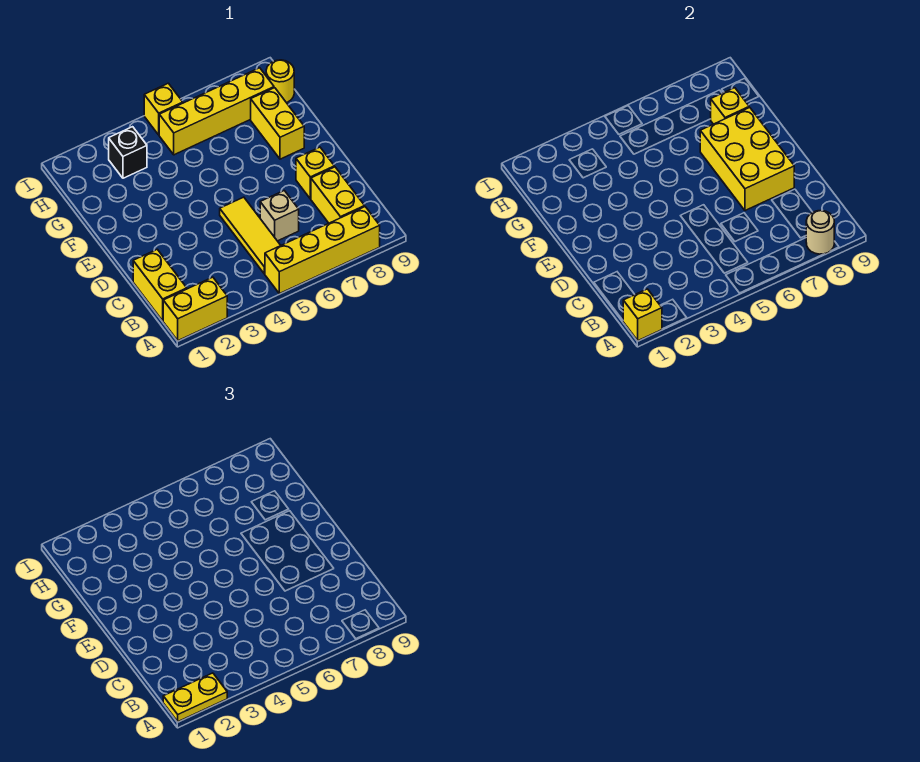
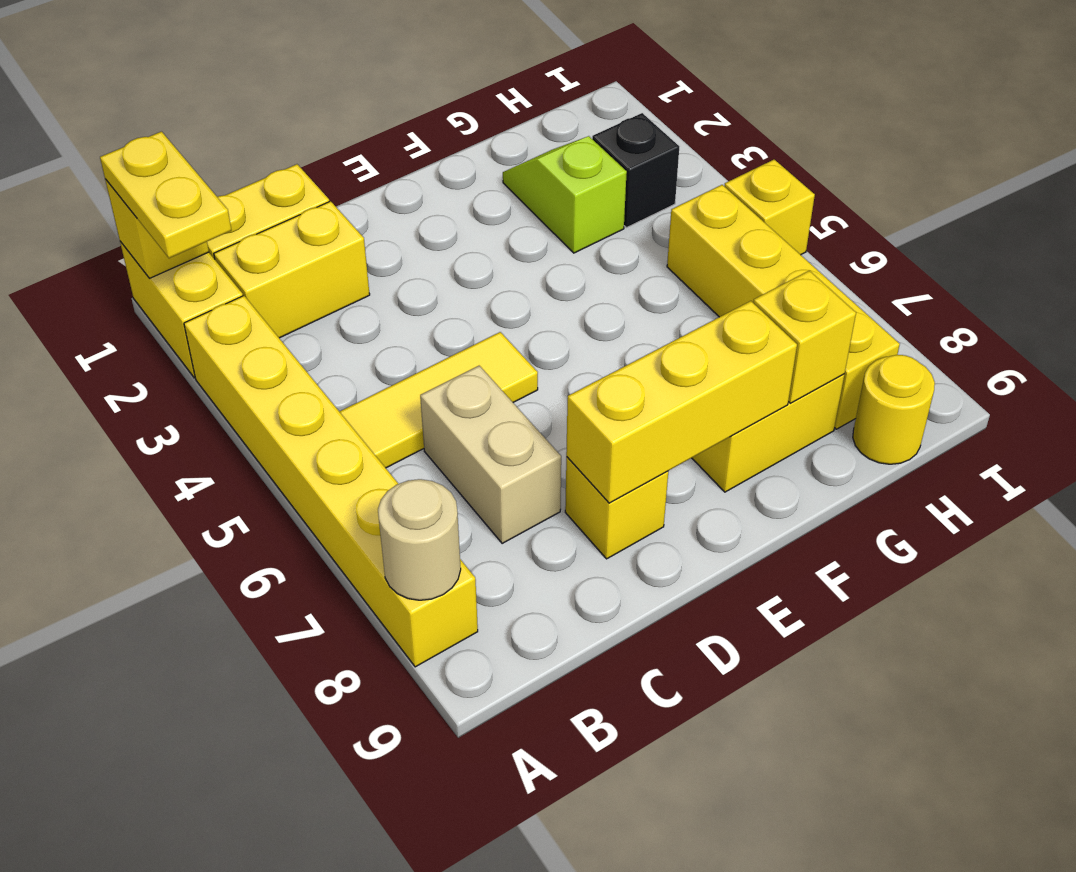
yellow 1x4 brick [265,207,380,294] -> yellow 1x6 brick [184,296,478,667]
yellow 1x2 brick [311,167,365,223] -> yellow 1x2 brick moved to [214,201,370,338]
tan 1x1 brick [260,191,299,241] -> tan 1x2 brick [420,366,561,543]
yellow 2x3 brick [700,107,794,211] -> yellow 1x3 brick [566,301,797,503]
none -> lime 1x2 slope [503,136,627,253]

